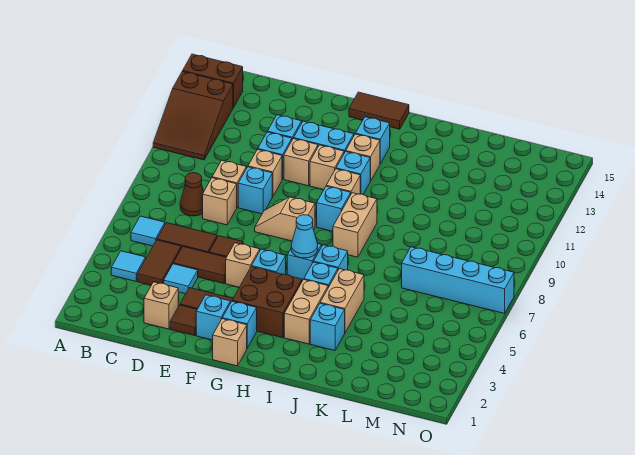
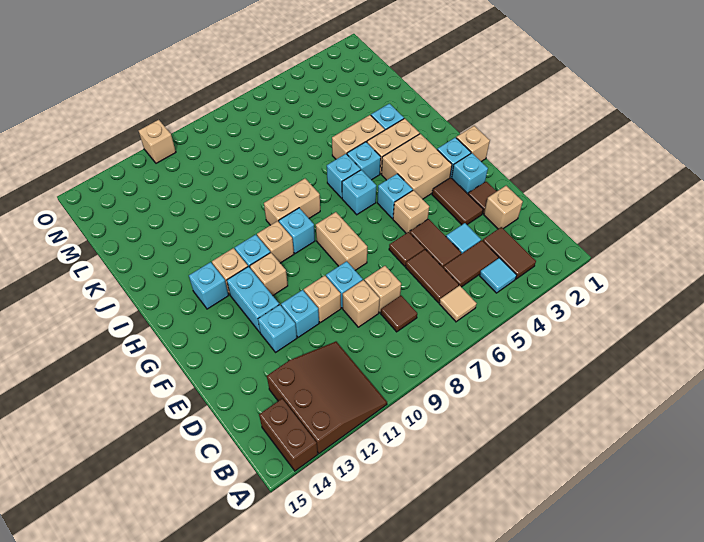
brown 2x3 slope [153,71,233,160] -> brown 3x3 slope [267,342,387,453]
cyan 1x1 tile [131,216,165,246] -> tan 1x1 tile [439,286,477,322]
brown 1x1 cone [180,173,204,216] -> brown 1x1 tile [381,295,417,332]
tan 1x2 slope [255,197,315,241] -> tan 1x2 brick [316,212,367,270]
tan 1x1 brick [284,139,318,186] -> tan 1x1 brick moved to [139,120,176,163]
brown 2x2 brick [232,267,302,338] -> tan 2x2 brick [381,134,452,199]
brown 1x2 tile [349,92,409,129] -> brown 1x2 tile moved to [483,227,536,279]
cyan 1x1 cone [291,215,318,258] -> none
cyan 1x4 brick [402,247,514,313] -> none

